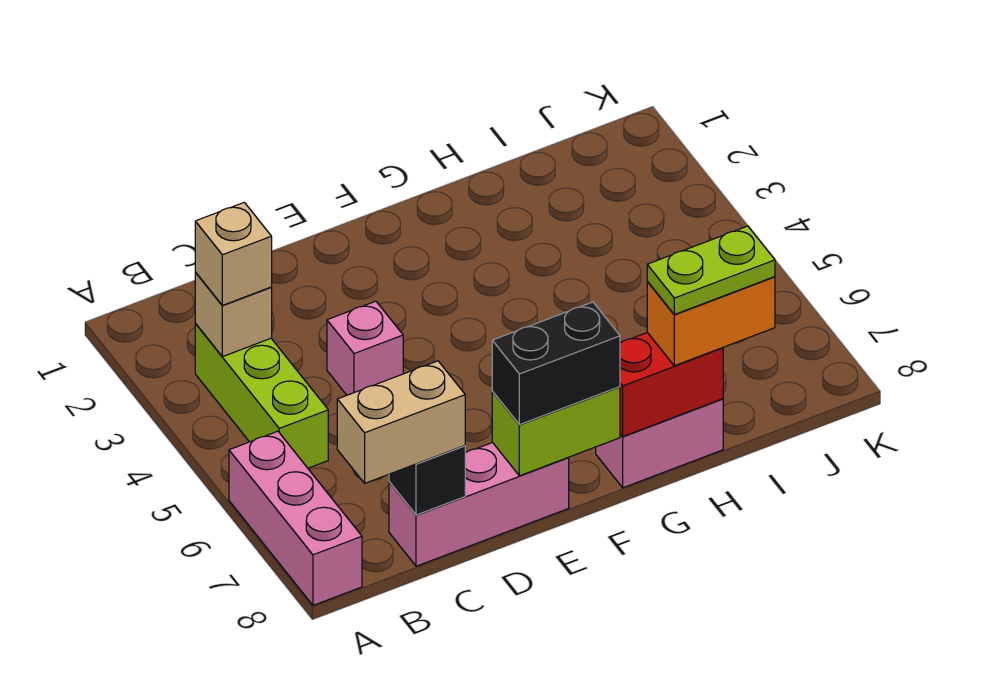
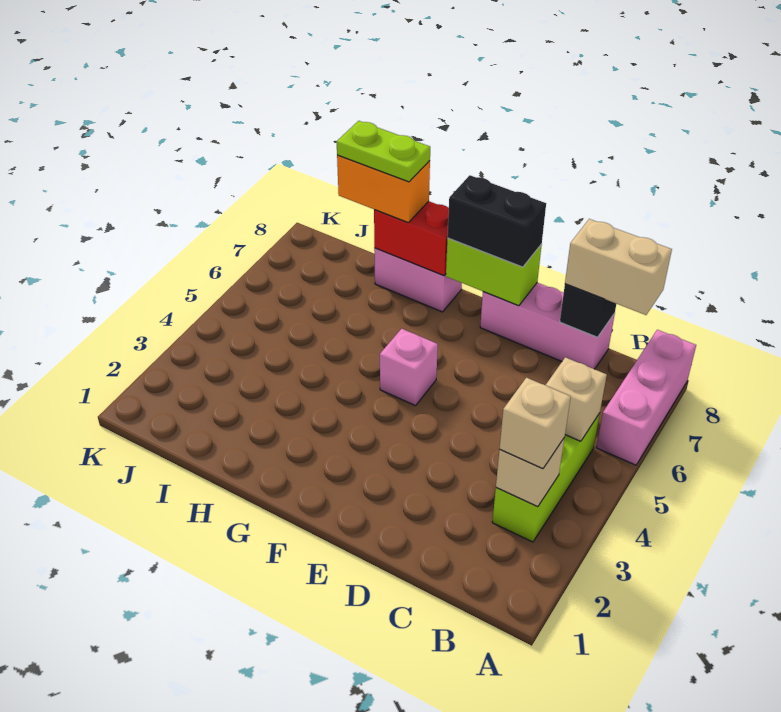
none -> tan 1x1 brick [546,357,607,441]
pink 1x1 brick [327,301,403,395] -> pink 1x1 brick moved to [380,329,438,406]

